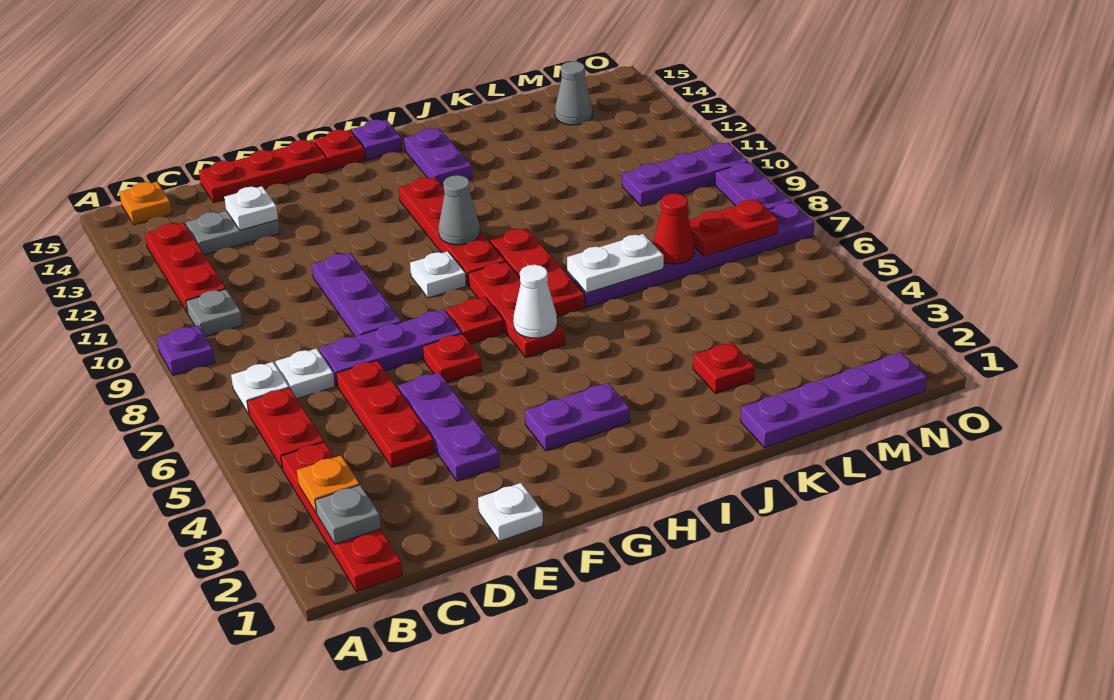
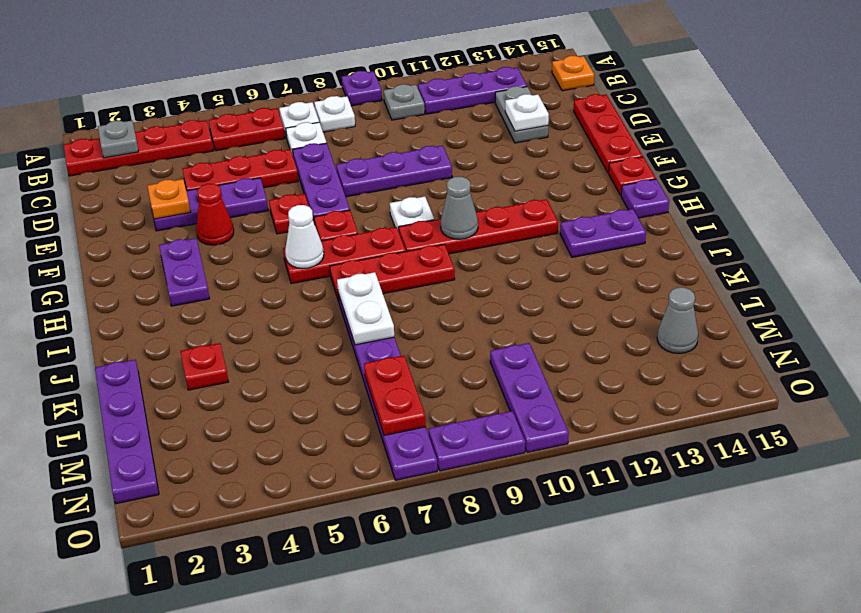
orange 1x1 plate [297,455,360,513] -> orange 1x1 plate moved to [148,179,190,219]
red 1x3 plate [145,223,226,313] -> purple 1x3 plate [418,67,527,114]
white 1x1 plate [478,483,543,541] -> white 1x1 plate moved to [314,96,355,132]
red 1x1 cone [653,193,694,264] -> red 1x1 cone moved to [196,184,234,245]

